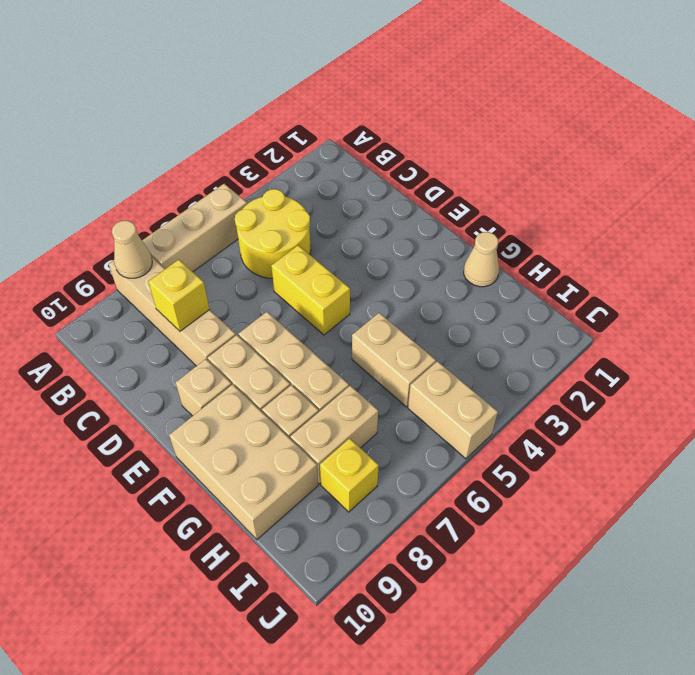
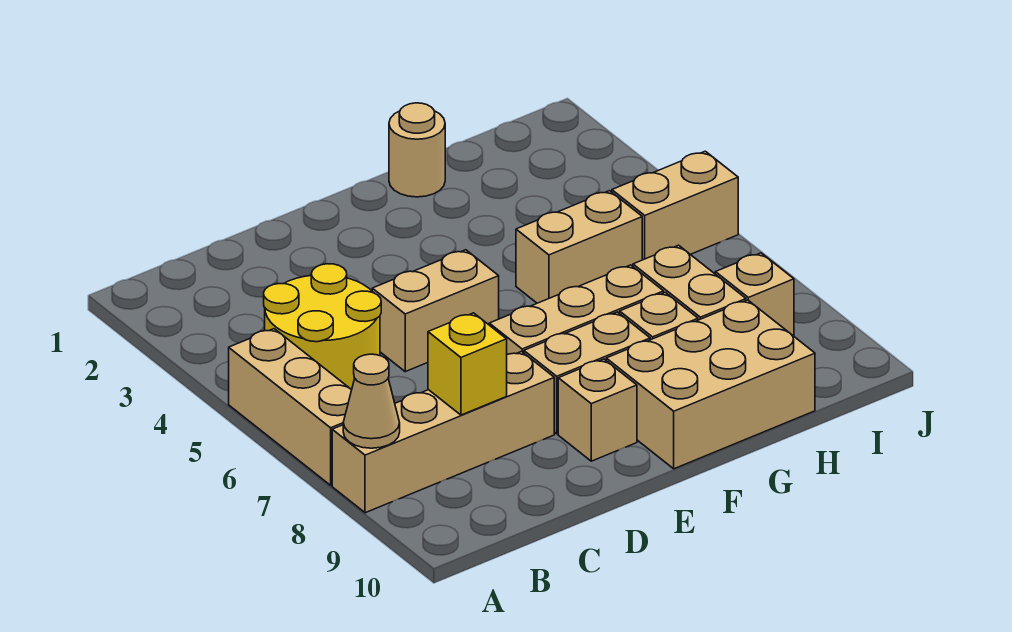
yellow 1x2 brick [271,245,350,335] -> tan 1x2 brick [372,250,499,372]
tan 1x1 cone [464,232,499,287] -> tan 1x1 round brick [389,103,445,197]
yellow 1x1 brick [320,438,379,512] -> tan 1x1 brick [715,253,794,336]

